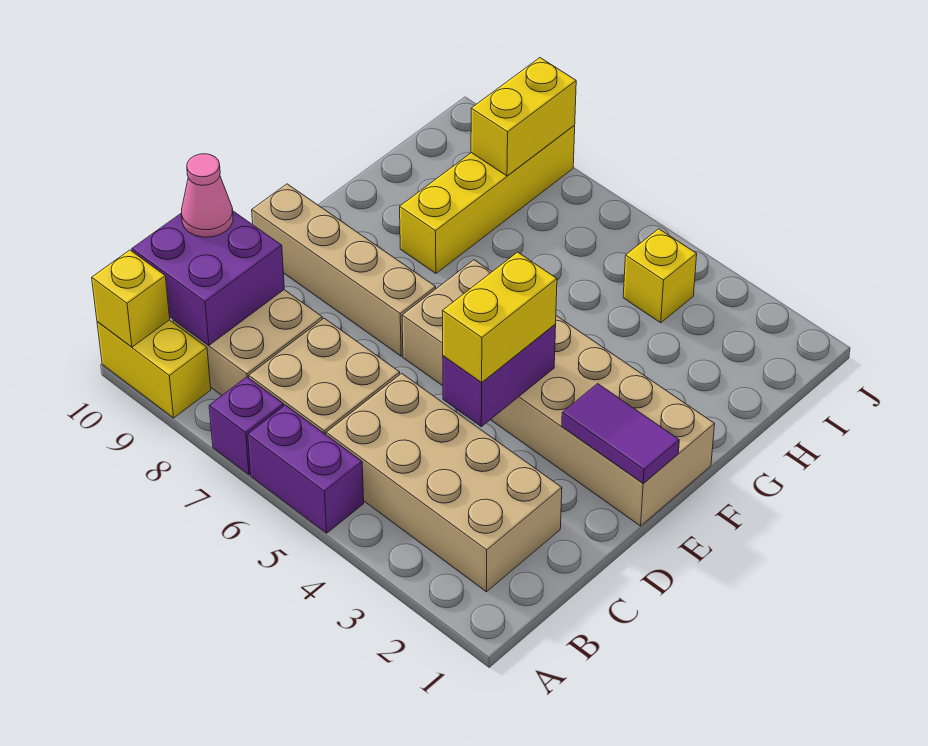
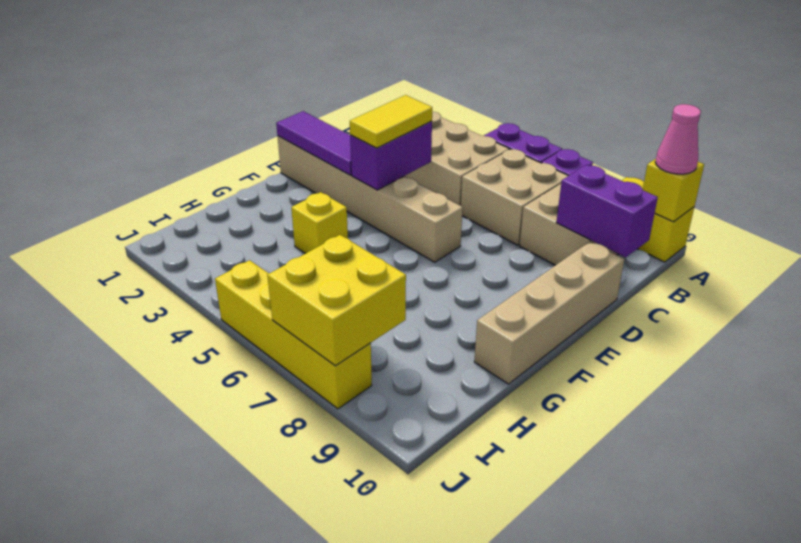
purple 2x2 brick [132,211,284,345] -> purple 1x2 brick [556,165,658,257]
pink 1x1 cone [181,154,233,237] -> pink 1x1 cone moved to [655,104,701,174]
yellow 1x2 brick [443,252,557,382] -> yellow 1x2 tile [350,95,432,148]
tan 2x6 brick [402,260,715,526] -> tan 1x6 brick [277,136,463,262]
purple 1x2 tile [562,384,679,483] -> purple 1x3 tile [276,111,352,175]
tan 1x4 brick [252,184,436,356] -> tan 1x4 brick turned to [474,242,624,384]
yellow 1x4 brick [400,125,575,273] -> yellow 1x4 brick turned to [215,260,372,409]
yellow 1x1 brick [623,229,697,323] -> yellow 1x1 brick moved to [291,192,348,253]
yellow 1x2 brick [471,58,576,176] -> yellow 2x2 brick [267,235,406,366]

